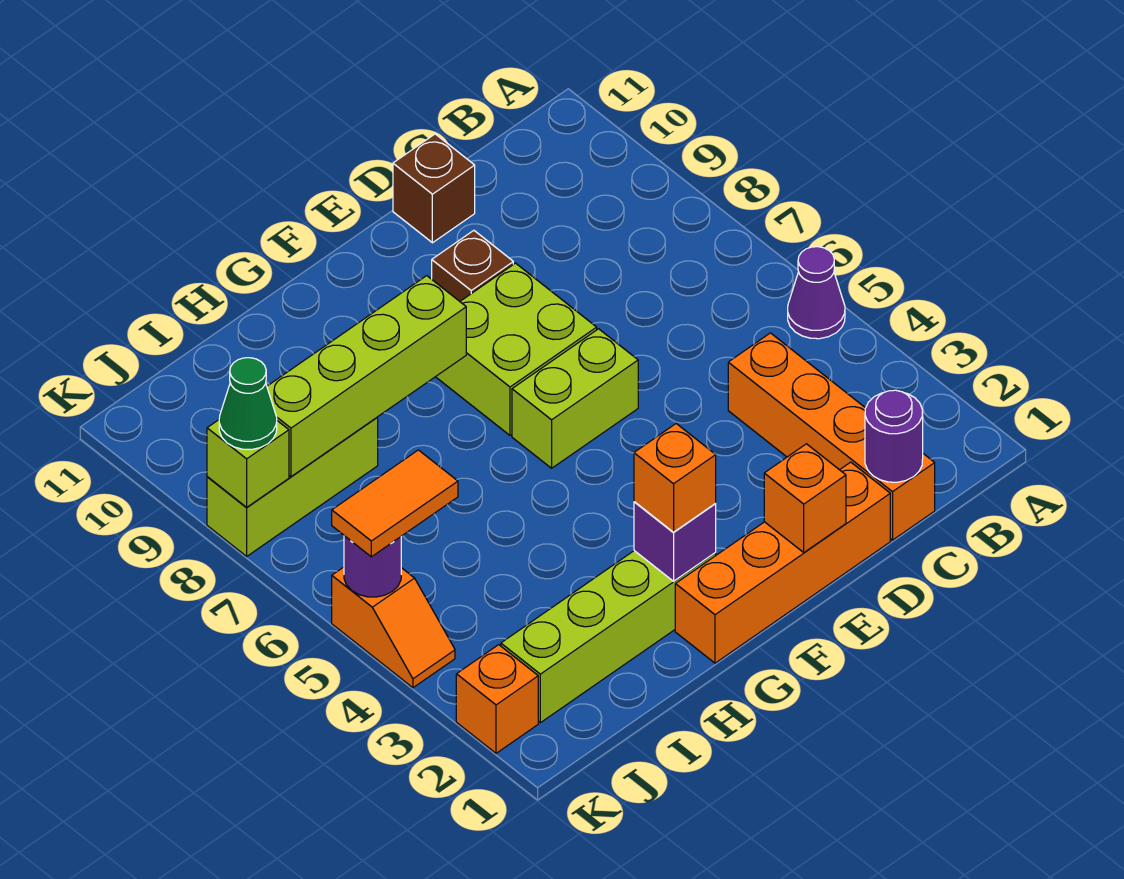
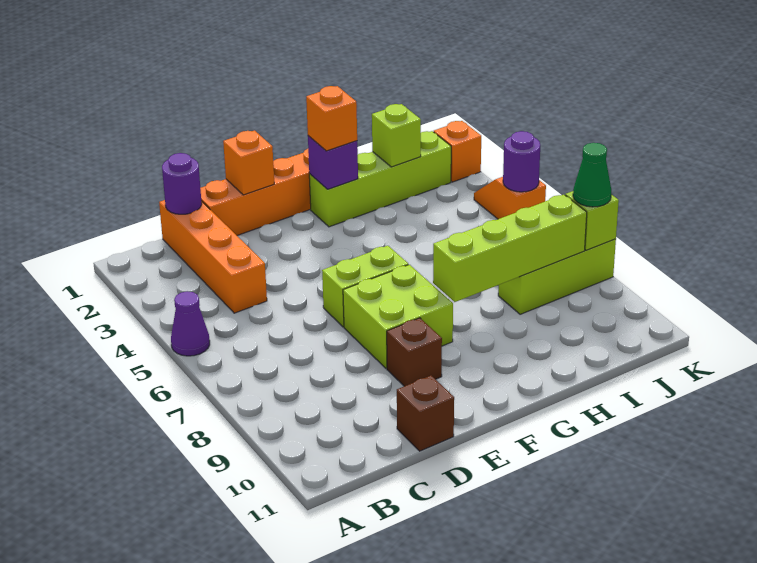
none -> lime 1x1 brick [372,104,421,167]
orange 1x2 tile [332,450,458,557] -> none

